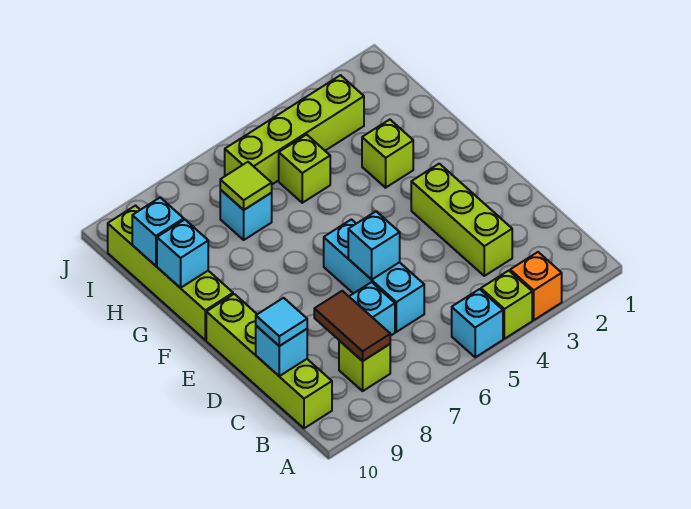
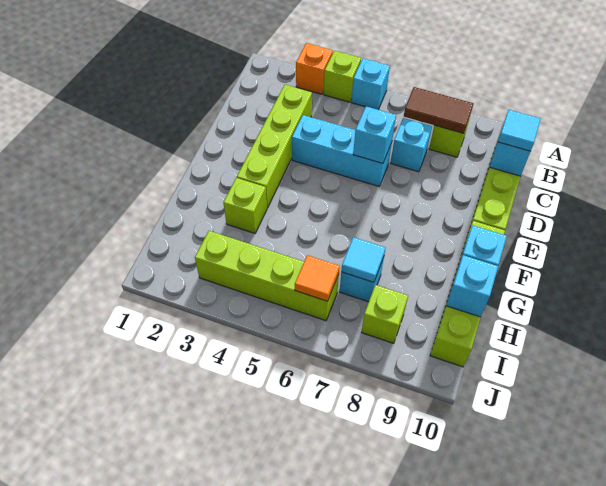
brown 1x2 tile [314,291,390,361] -> brown 1x2 tile turned to [404,87,473,134]
lime 1x3 brick [411,164,512,276] -> lime 1x4 brick [237,85,312,208]
cyan 1x3 brick [324,219,424,332] -> cyan 1x3 brick turned to [292,115,392,186]
lime 1x1 brick [279,135,330,203] -> lime 1x1 brick moved to [362,285,408,343]
lime 1x1 tile [220,162,272,210] -> cyan 1x1 tile [341,237,385,282]
none -> orange 1x1 tile [295,255,340,301]

